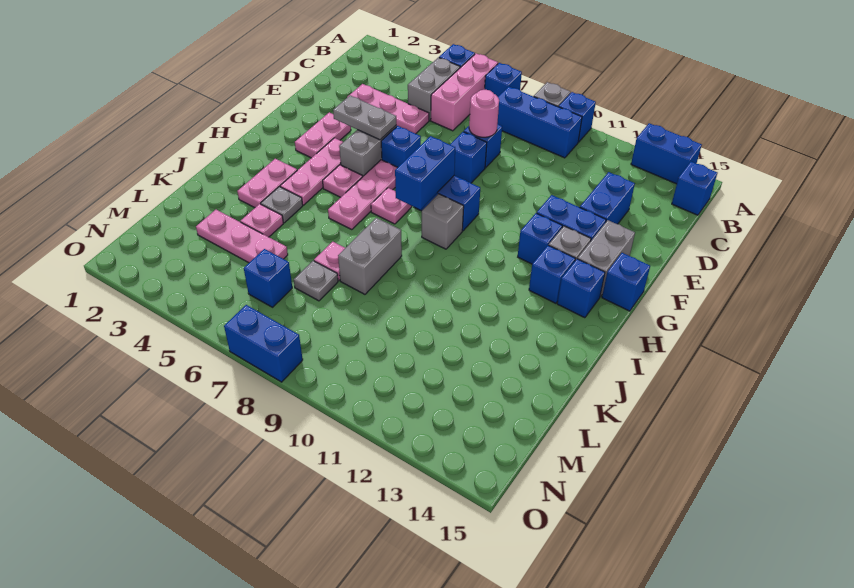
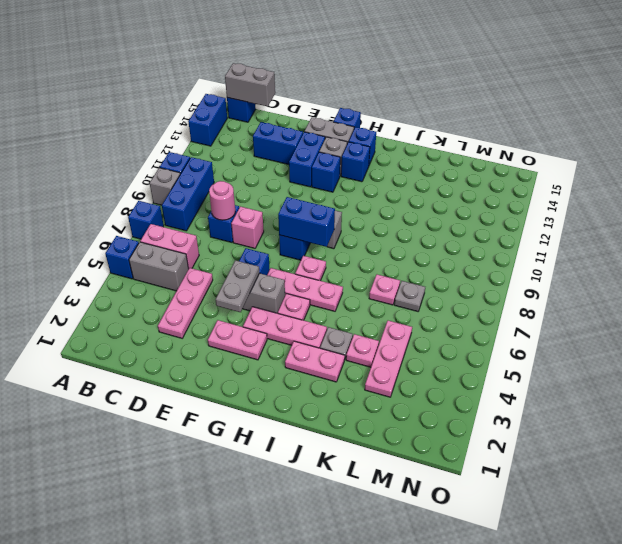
pink 1x3 brick [431,53,498,131] -> pink 1x2 brick [140,224,199,269]
blue 1x1 brick [450,132,487,183] -> pink 1x1 brick [231,206,264,248]
grey 1x2 brick [338,218,402,294] -> grey 1x2 brick moved to [225,63,275,106]
blue 1x1 brick [244,249,292,307] -> none
blue 1x2 brick [224,305,303,382] -> none

